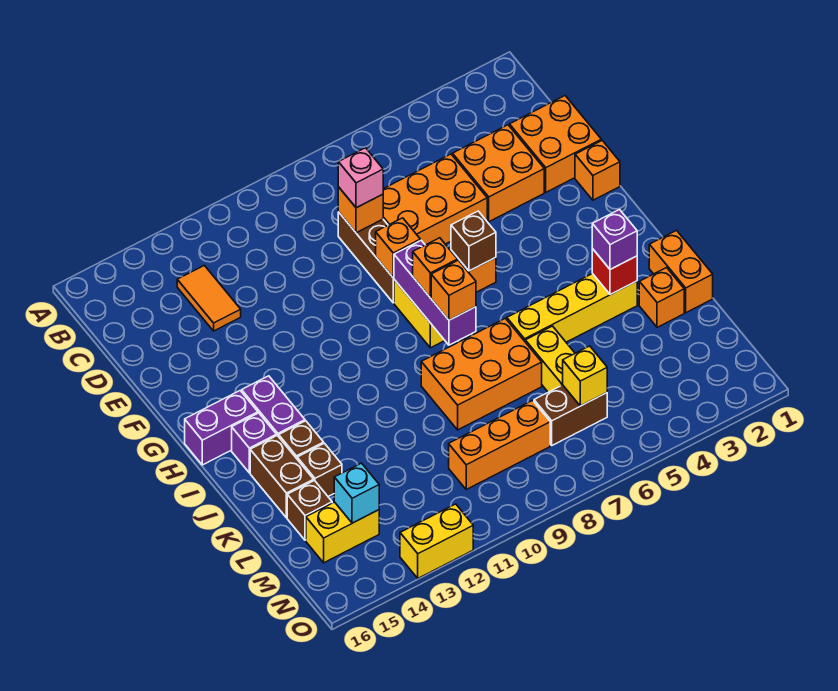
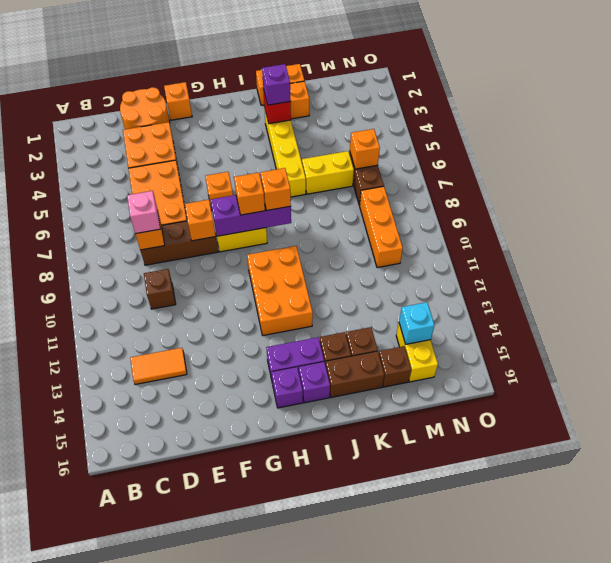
orange 2x2 brick [510,96,601,192] -> orange 2x2 round brick [120,87,170,129]
brown 1x1 brick [451,211,496,271] -> brown 1x1 brick moved to [144,269,176,309]
purple 1x2 brick [185,391,258,465] -> purple 1x1 brick [272,367,303,408]
orange 2x3 brick [421,318,542,430] -> orange 2x3 brick moved to [247,246,313,335]
yellow 1x1 brick [563,346,607,406] -> orange 1x1 brick [350,129,380,169]
yellow 1x2 brick [400,504,473,578] -> none

